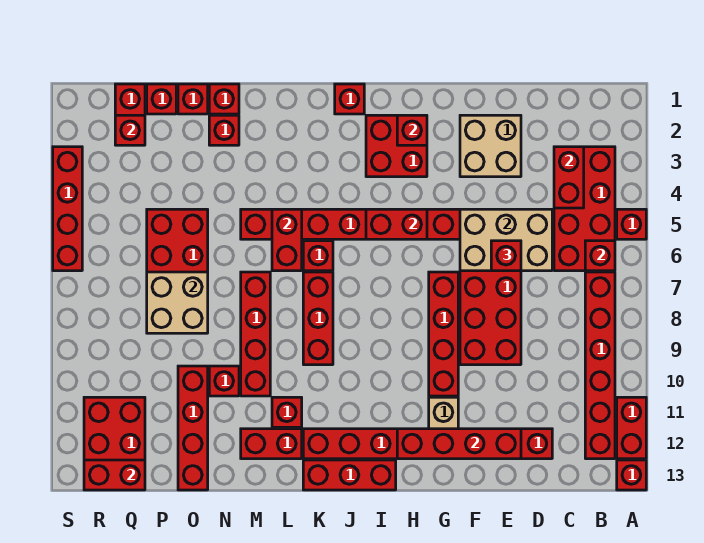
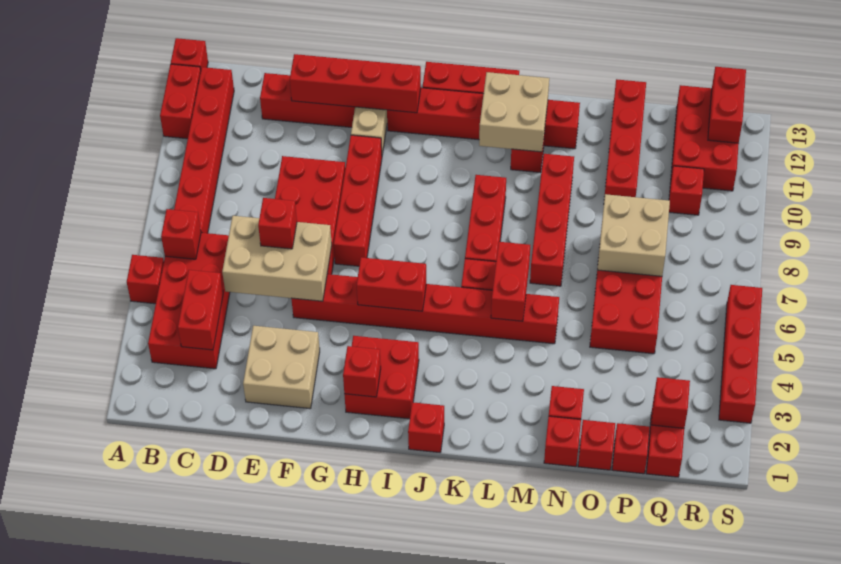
none -> tan 2x2 brick [479,72,549,152]
red 1x1 brick [209,366,239,396] -> red 1x1 brick moved to [669,166,704,215]
red 1x2 brick [84,460,145,490] -> red 1x2 brick turned to [708,67,746,143]

